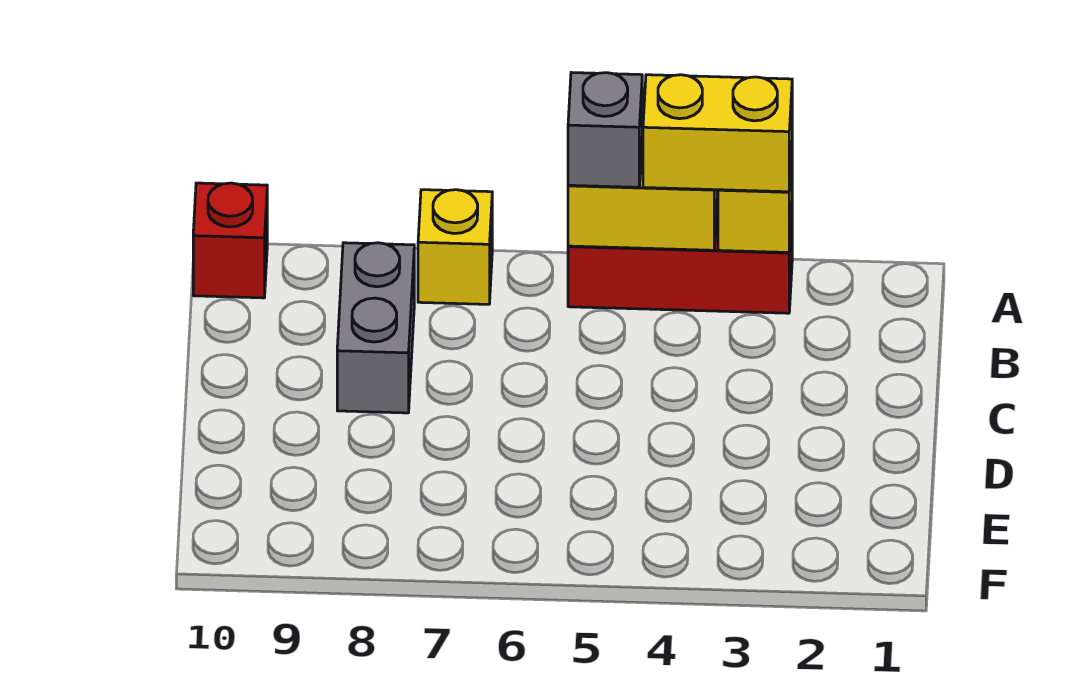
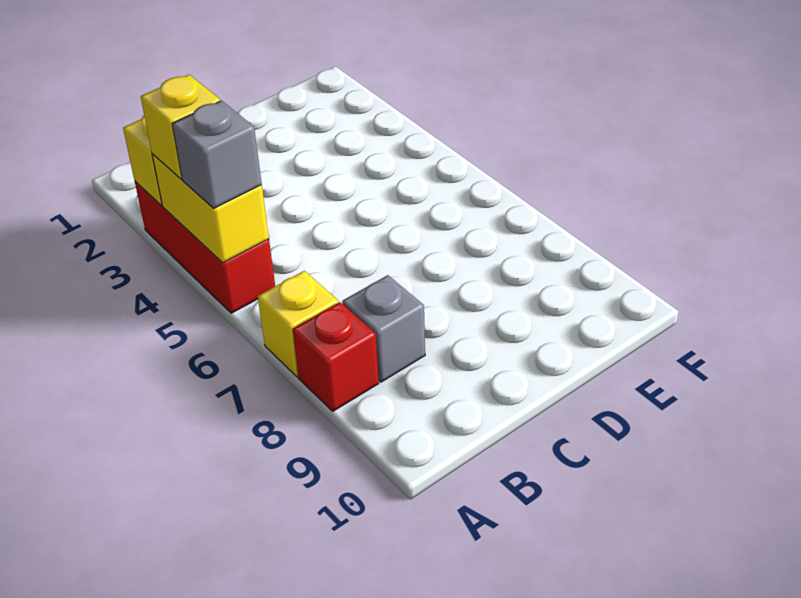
yellow 1x2 brick [643,75,792,192] -> yellow 1x1 brick [141,75,220,179]
red 1x1 brick [193,183,267,298] -> red 1x1 brick moved to [293,302,379,411]
grey 1x2 brick [337,243,414,413] -> grey 1x1 brick [342,275,425,382]

